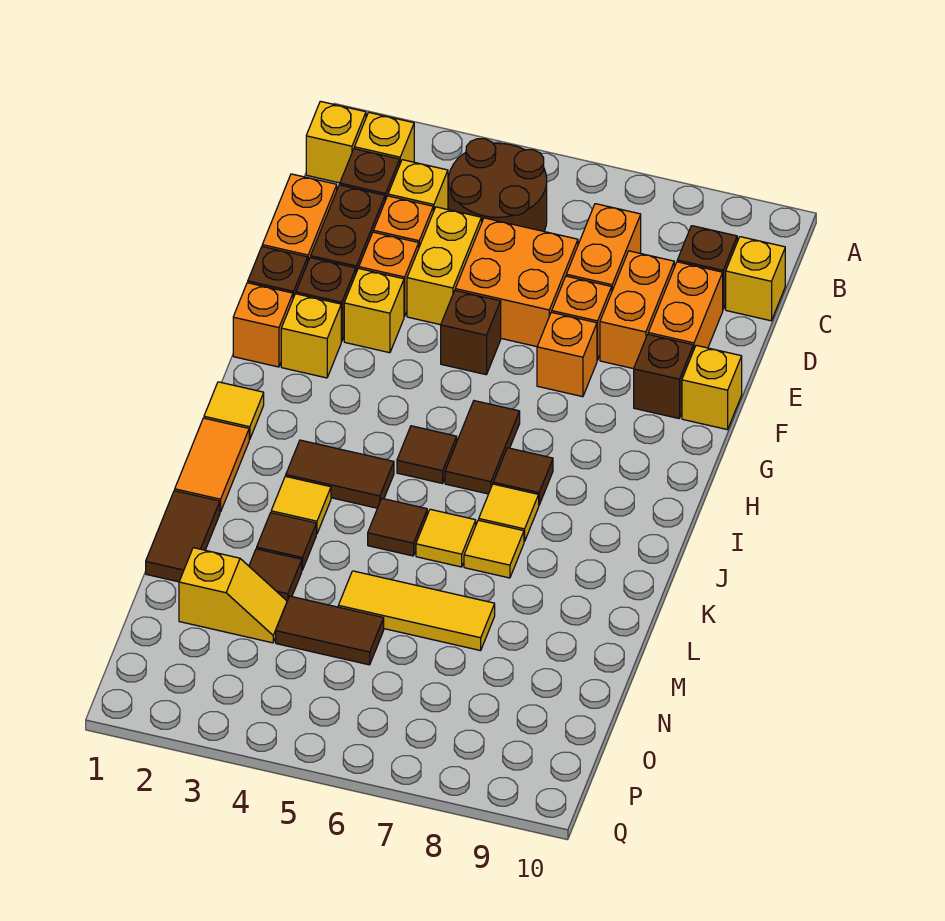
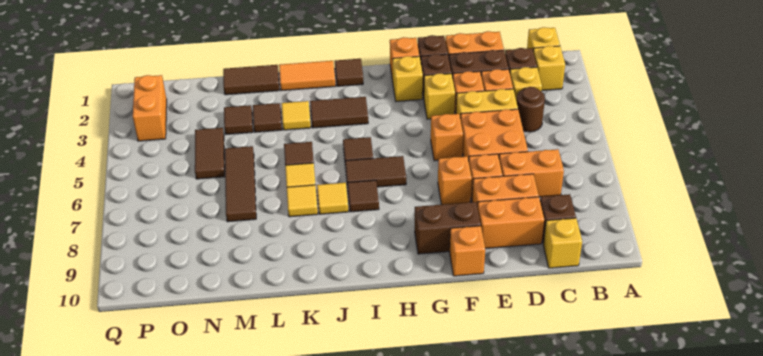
brown 2x2 round brick [448,139,547,231] -> brown 1x1 round brick [516,87,545,132]
brown 1x1 brick [441,291,501,375] -> orange 1x1 brick [431,114,463,161]
brown 1x1 brick [634,335,693,418] -> brown 1x2 brick [415,202,481,254]
yellow 1x1 brick [682,345,742,430] -> orange 1x1 brick [449,226,485,276]
yellow 1x1 tile [204,382,264,440] -> brown 1x1 tile [335,59,363,86]
brown 1x2 tile [286,440,394,508] -> brown 1x2 tile turned to [310,97,368,128]
yellow 1x3 tile [338,571,495,651] -> brown 1x3 tile [225,146,256,222]
yellow 1x2 slope [179,548,287,643] -> none
none -> orange 1x2 brick [133,75,167,141]

